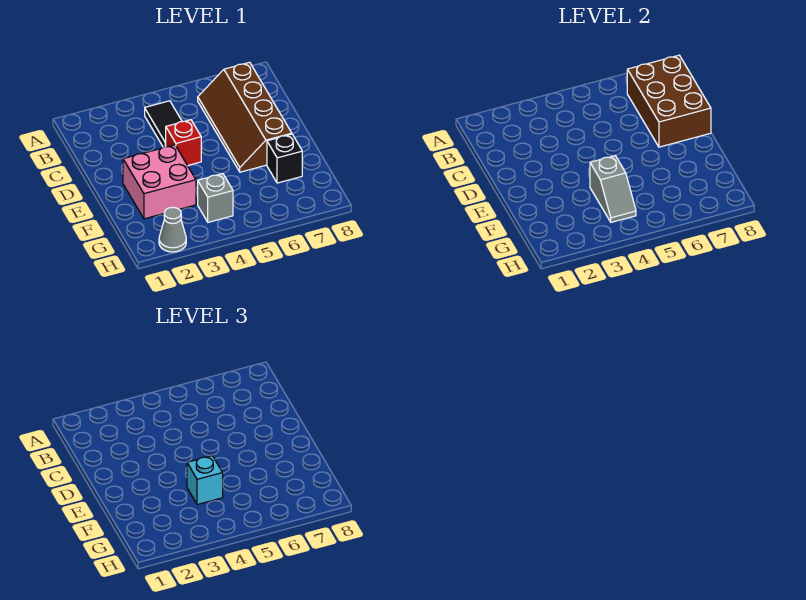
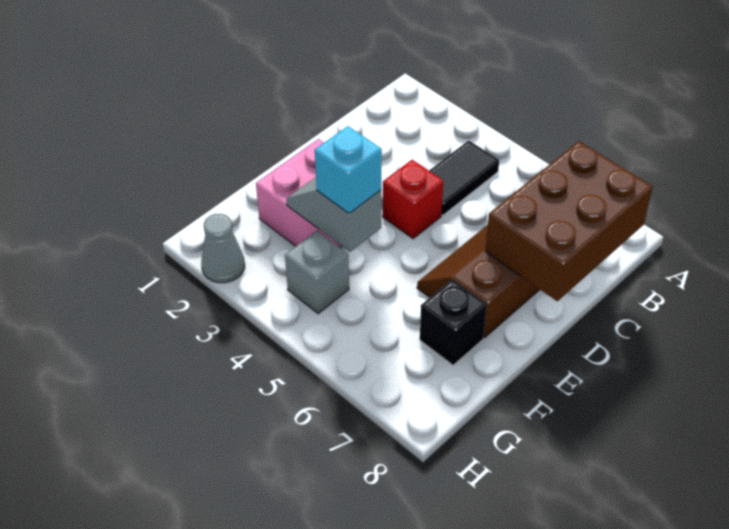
grey 1x2 slope [590,156,636,222] -> grey 1x2 slope turned to [286,177,381,252]

